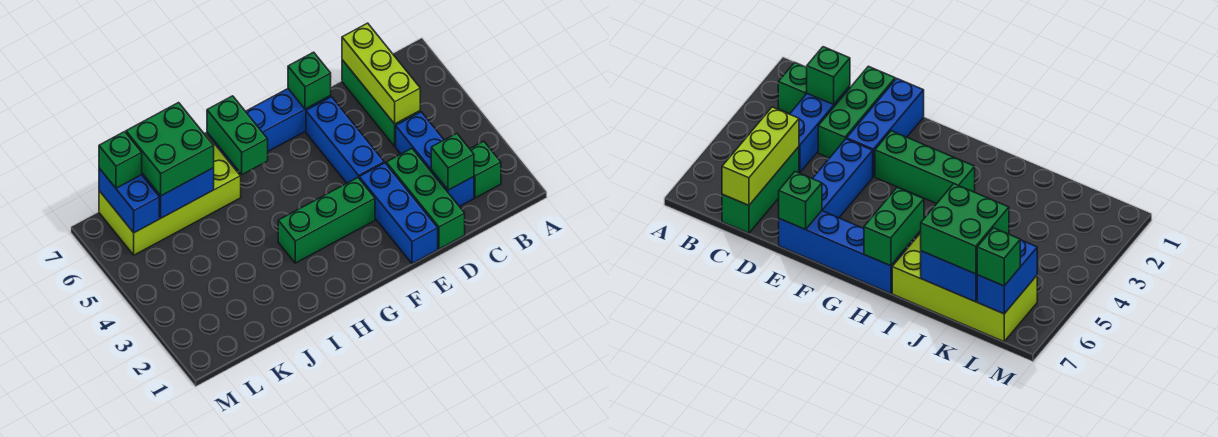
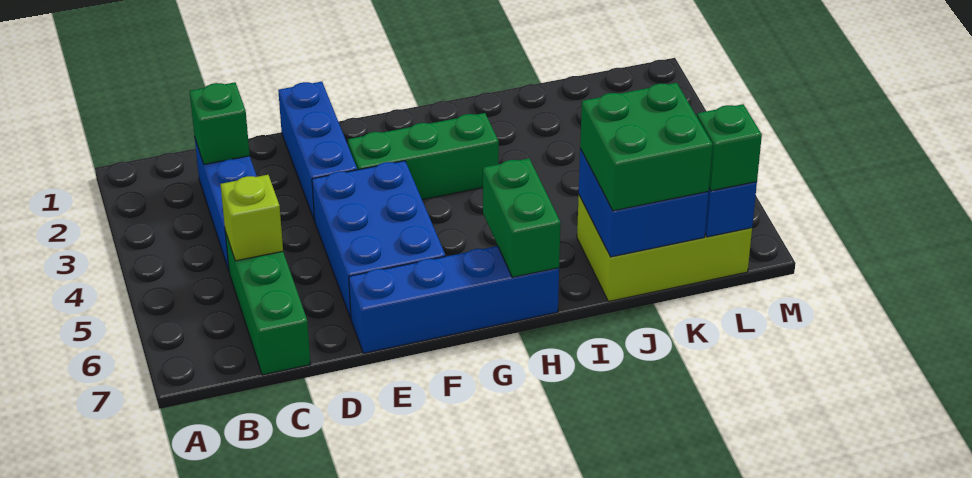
green 1x1 brick [470,141,501,198] -> none
lime 1x3 brick [342,23,420,124] -> lime 1x1 brick [220,175,283,261]
green 1x3 brick [386,148,465,249] -> none
blue 1x3 brick [306,97,384,183] -> blue 2x3 brick [312,161,445,318]
green 1x1 brick [288,52,331,109] -> none
lime 2x4 brick [99,133,241,255] -> lime 2x3 brick [577,196,752,302]

